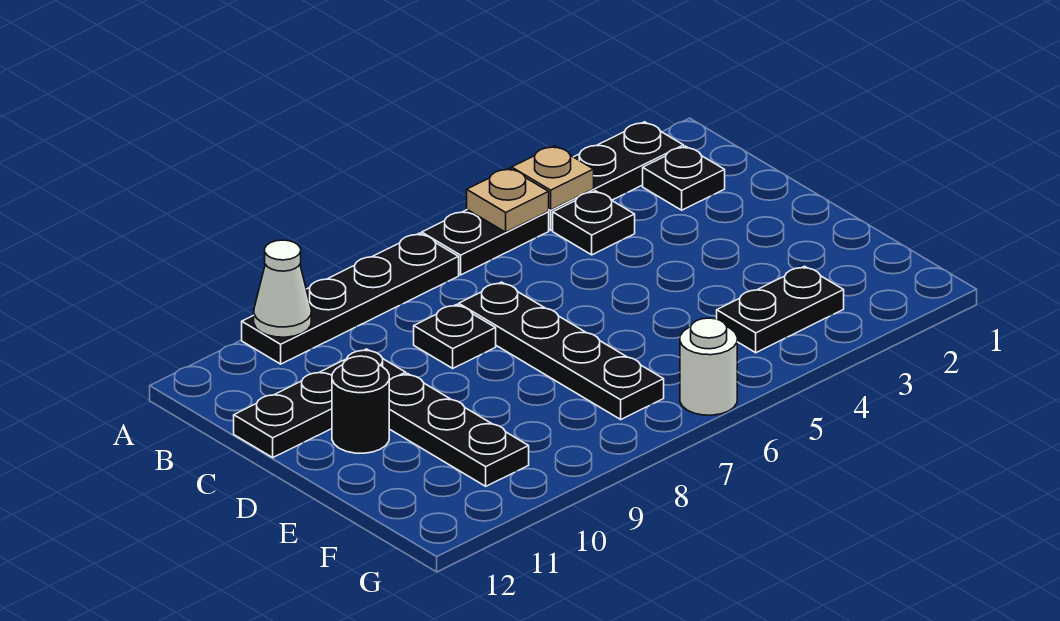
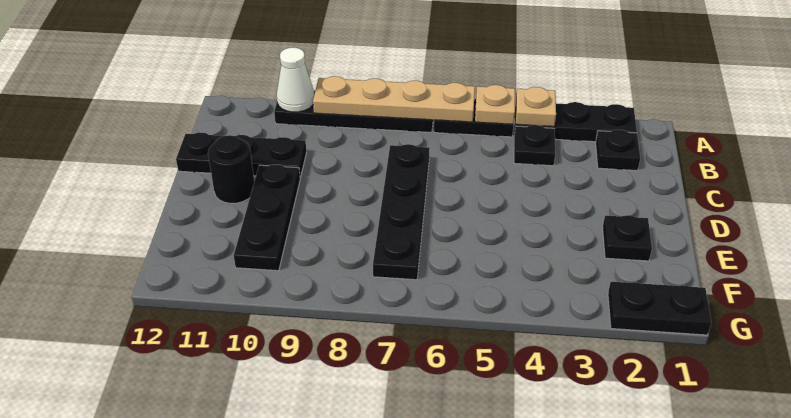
none -> tan 1x4 plate [313,76,475,122]
black 1x1 plate [414,305,496,368] -> black 1x1 plate moved to [603,215,652,261]
black 1x2 plate [717,266,844,353] -> black 1x2 plate moved to [608,282,711,335]
white 1x1 round brick [680,318,737,415] -> none

